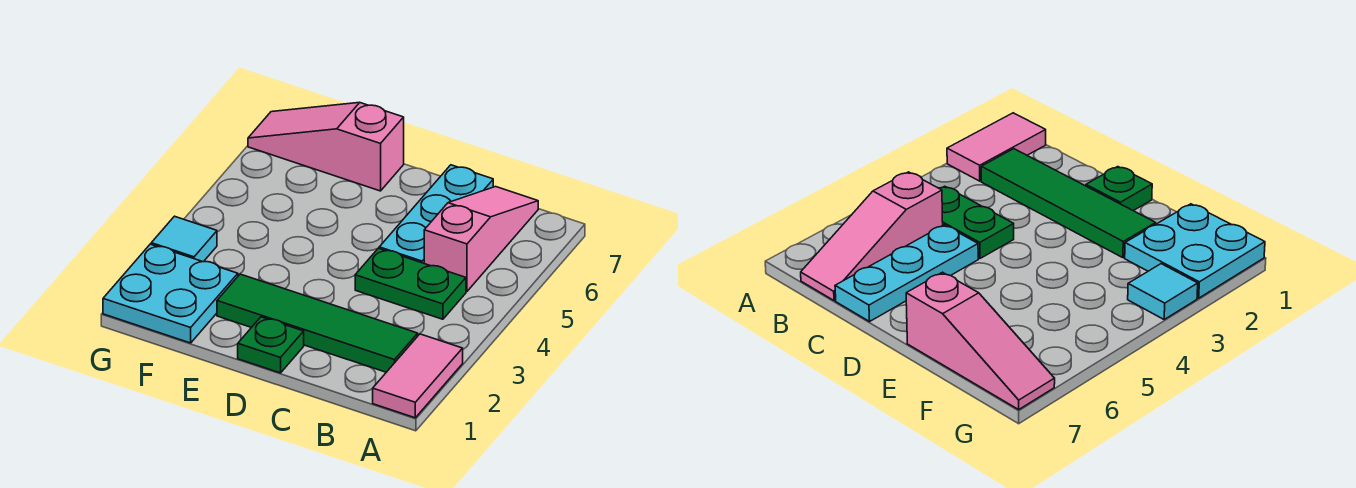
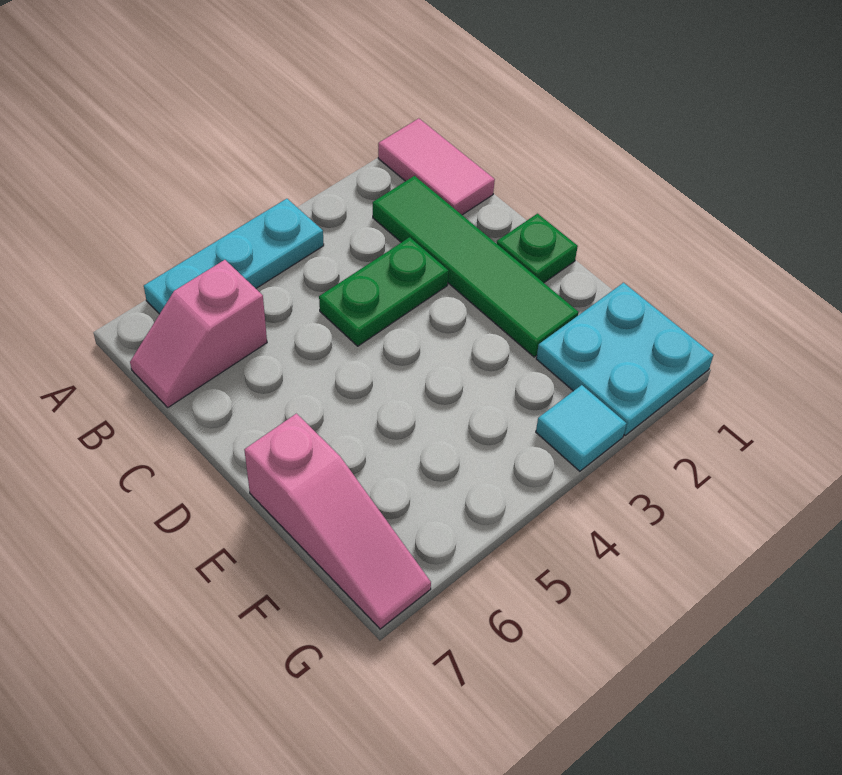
pink 1x2 tile [373,334,463,418] -> pink 1x2 tile turned to [378,118,495,215]
green 1x2 plate [355,248,466,319] -> green 1x2 plate turned to [319,237,448,346]
pink 1x3 slope [424,187,538,291] -> pink 1x2 slope [130,260,267,407]
cyan 1x3 plate [379,165,493,263] -> cyan 1x3 plate moved to [144,199,324,314]

